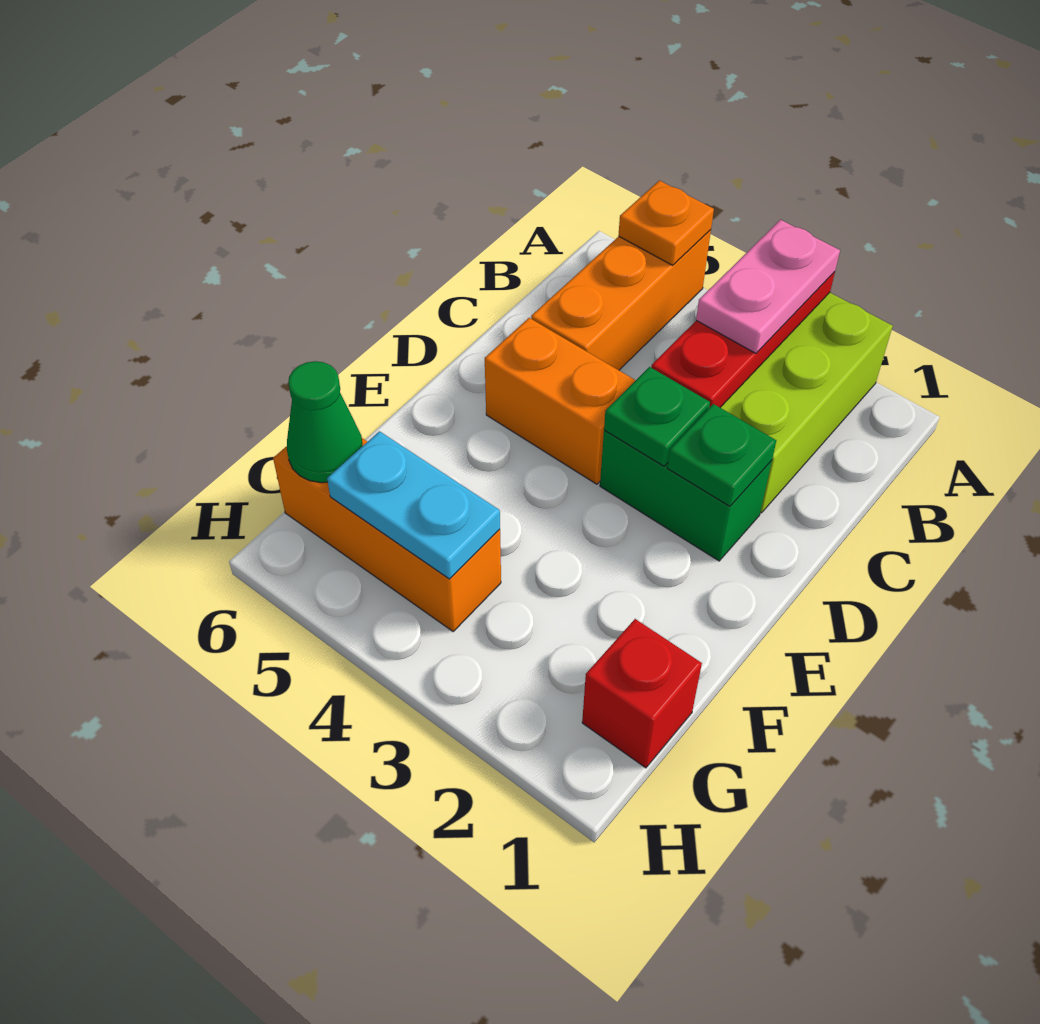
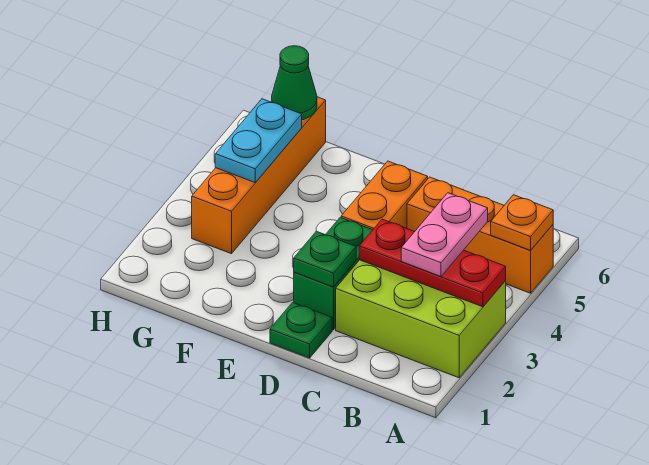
pink 1x2 plate [696,220,840,353] -> pink 1x2 plate turned to [401,193,488,276]
green 1x1 plate [604,367,710,466] -> green 1x1 plate moved to [270,302,332,358]
red 1x1 brick [582,619,702,768] -> none
orange 1x3 brick [273,438,501,631] -> orange 1x4 brick [192,97,326,254]

